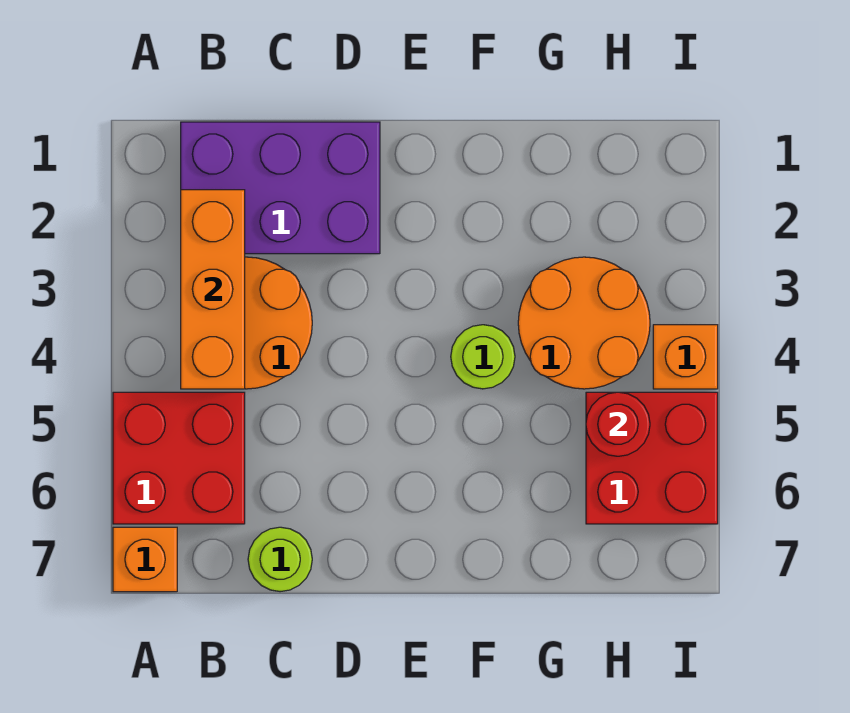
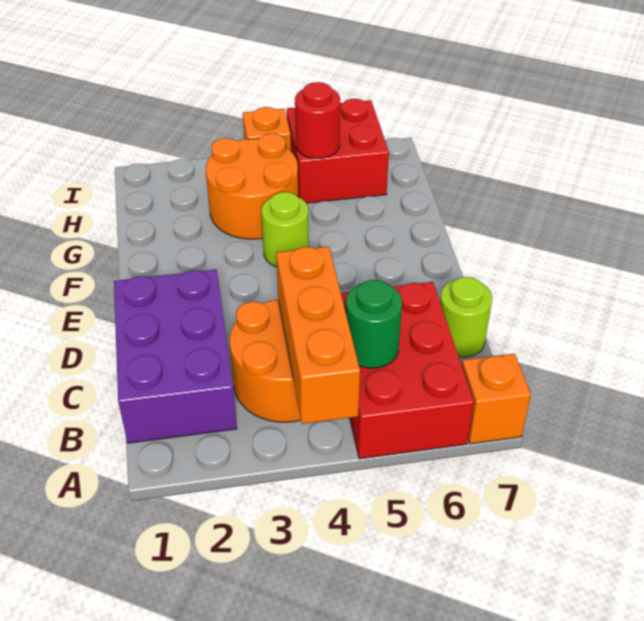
red 2x2 brick [113,392,245,524] -> red 2x3 brick [341,282,474,459]
orange 1x3 brick [181,190,245,389] -> orange 1x3 brick turned to [276,246,360,424]
none -> green 1x1 round brick [346,280,402,368]

